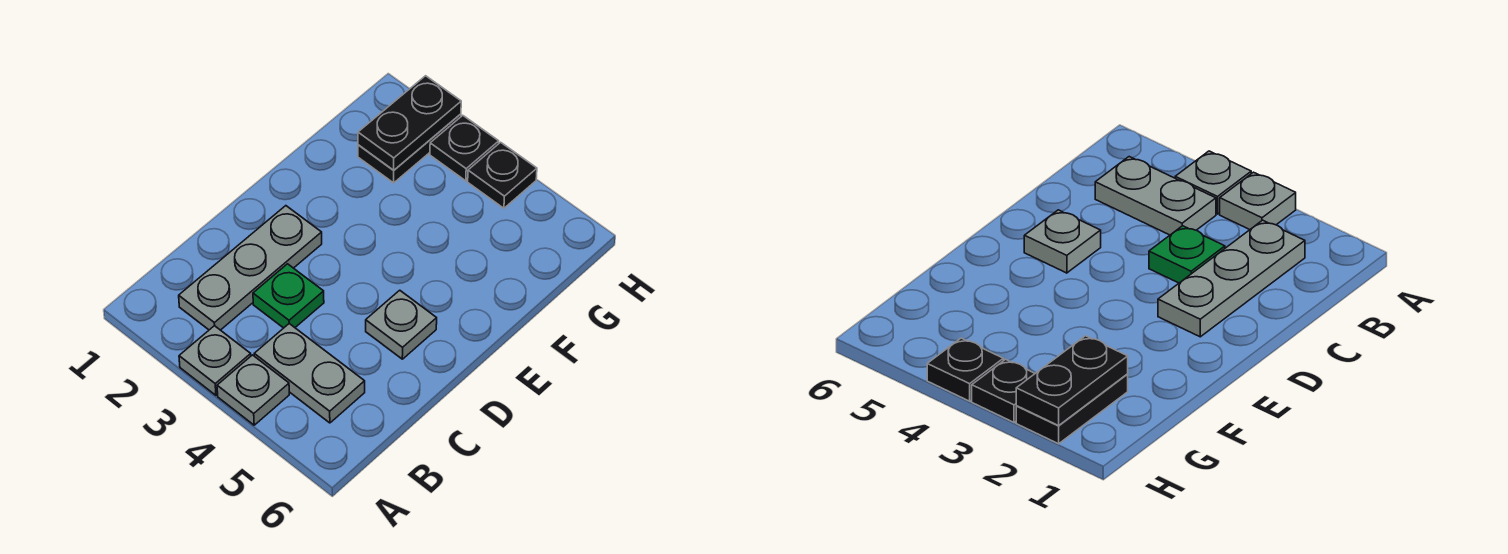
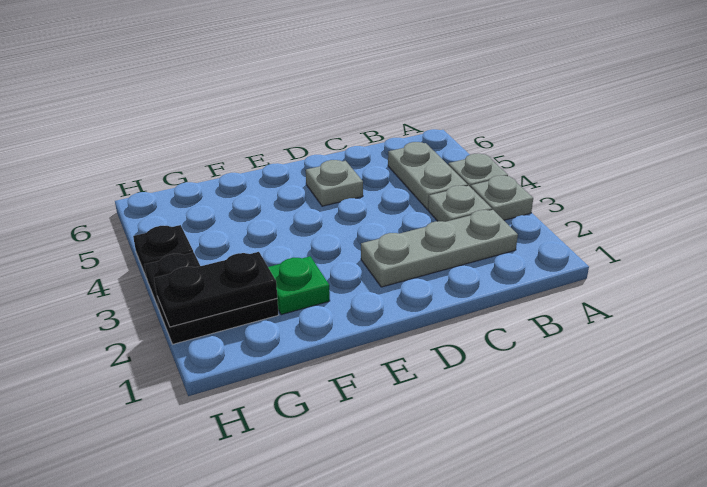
none -> grey 1x1 plate [428,185,492,222]
green 1x1 plate [253,264,324,328] -> green 1x1 plate moved to [268,256,330,315]

